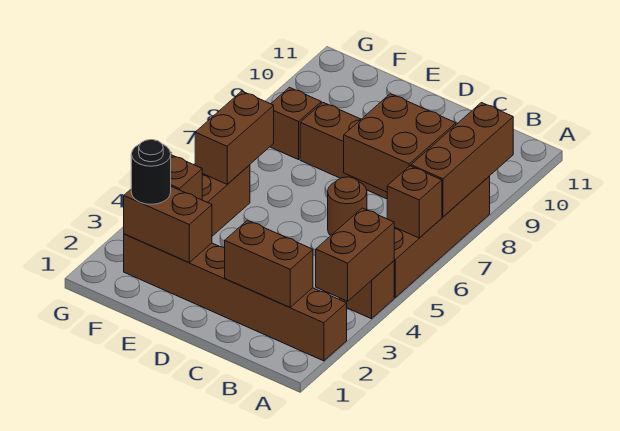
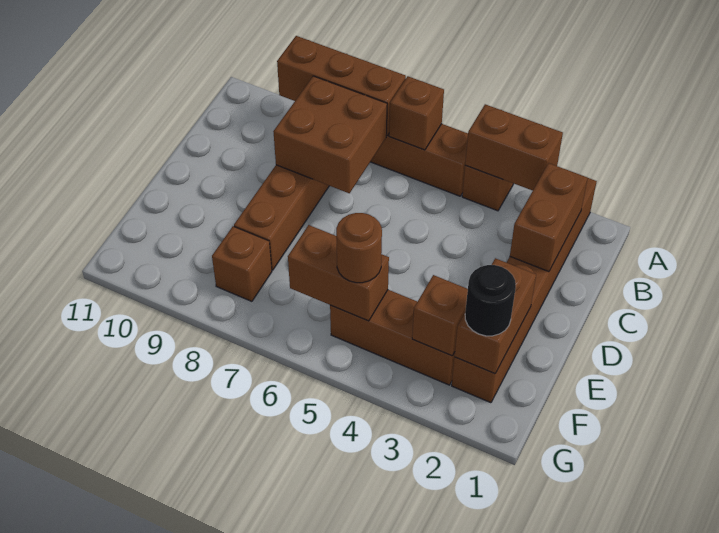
brown 1x1 round brick [328,177,367,236] -> brown 1x1 round brick moved to [336,213,382,283]

